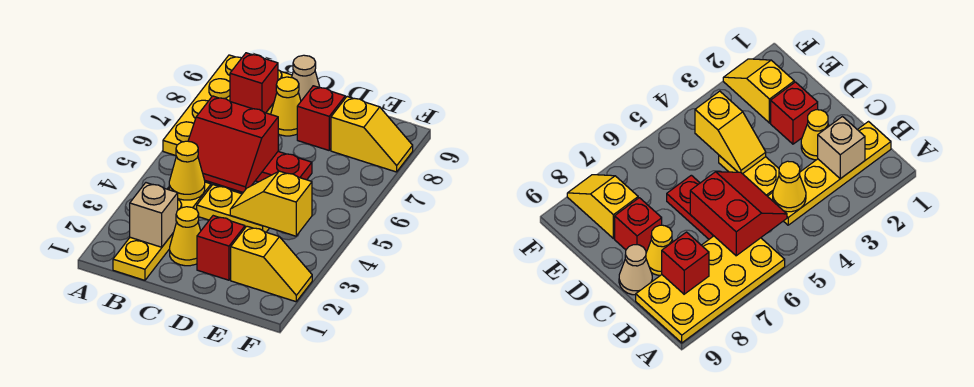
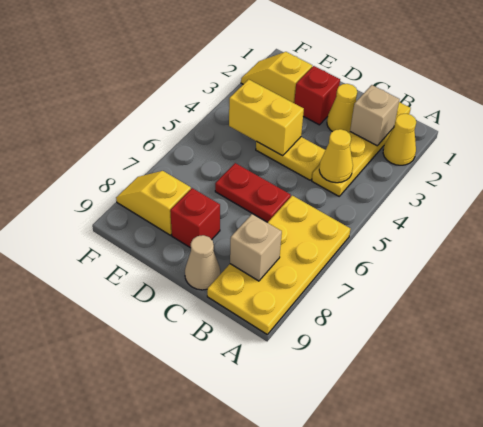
red 2x2 slope [188,96,278,192] -> none
red 1x1 brick [230,53,278,113] -> tan 1x1 brick [230,214,282,281]
yellow 1x1 cone [271,77,301,136] -> yellow 1x1 cone moved to [383,114,416,165]
yellow 1x2 slope [230,171,312,236] -> yellow 1x2 brick [229,79,304,156]

